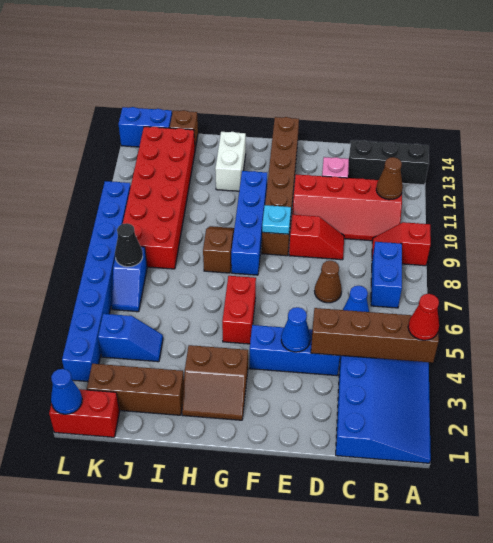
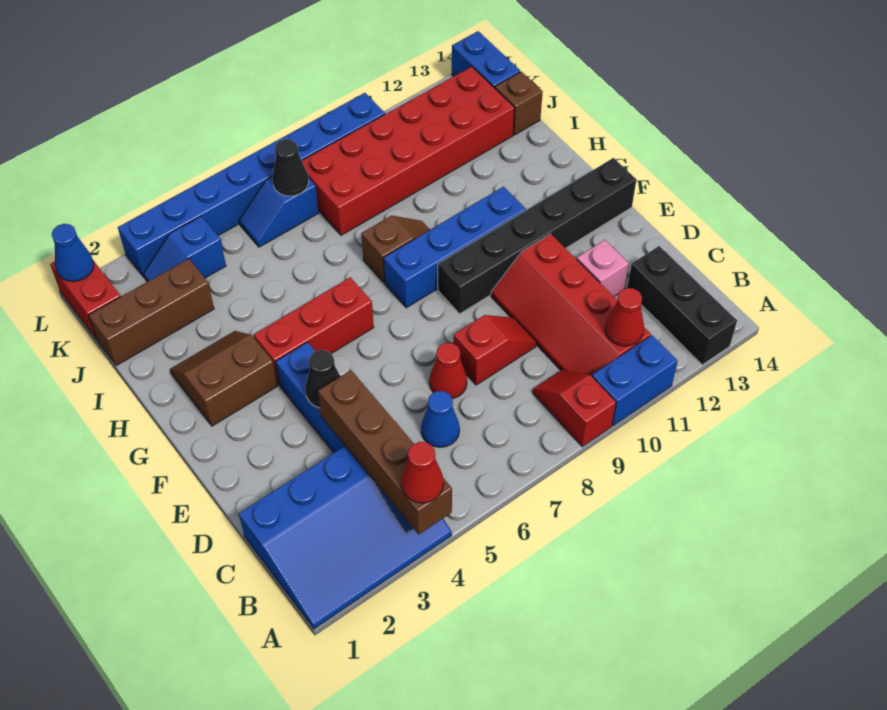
blue 1x2 brick [371,242,402,308] -> blue 1x2 brick moved to [592,335,678,426]
brown 1x1 cone [376,157,403,200] -> red 1x1 cone [605,288,644,346]
brown 1x1 cone [315,261,342,303] -> red 1x1 cone [429,343,467,399]
red 1x2 slope [289,215,344,260] -> red 1x2 slope turned to [454,315,536,385]
blue 1x1 cone [281,307,311,352] -> black 1x1 cone [305,350,340,408]
brown 1x6 brick [262,117,299,256] -> black 1x6 brick [438,158,636,314]
cyan 1x1 plate [262,205,291,234] -> none
brown 2x2 slope [182,345,248,420] -> brown 2x2 slope turned to [170,331,277,426]
red 1x2 brick [222,276,256,344] -> red 1x3 brick [254,277,374,385]
white 1x2 brick [215,132,246,191] -> none
brown 1x3 brick [87,364,184,415] -> brown 1x3 brick turned to [89,259,214,366]
blue 1x2 slope [98,314,163,362] -> blue 1x2 slope turned to [143,216,226,282]

